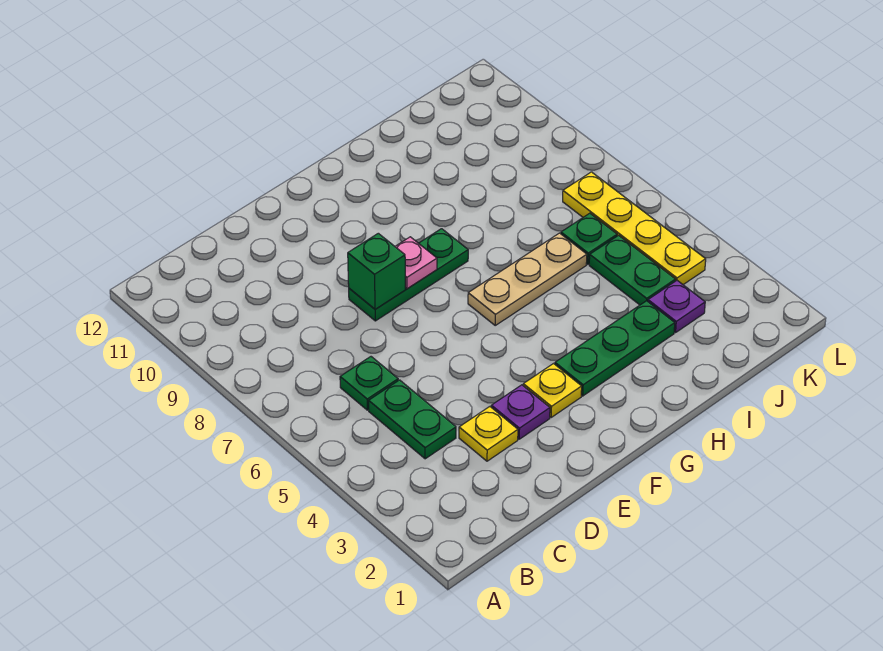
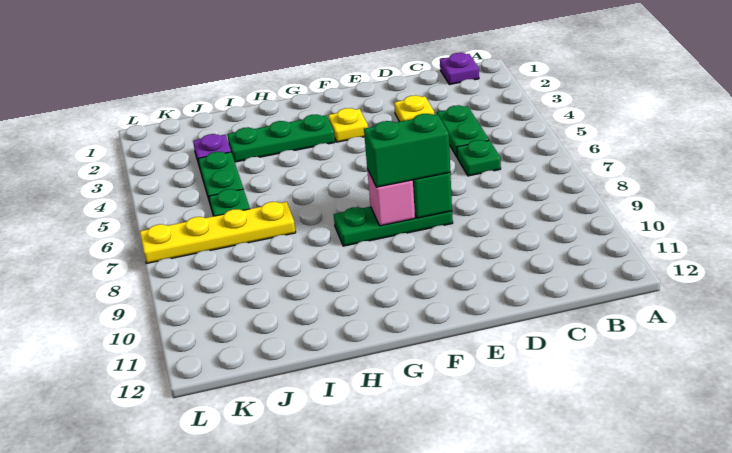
purple 1x1 plate [491,385,550,439] -> purple 1x1 plate moved to [440,53,479,85]
none -> green 1x2 brick [364,114,450,187]
pink 1x1 plate [395,237,437,289] -> pink 1x1 brick [367,169,415,226]
tan 1x3 plate [468,233,587,325] -> none
yellow 1x4 plate [563,172,706,285] -> yellow 1x4 plate turned to [140,202,296,264]

